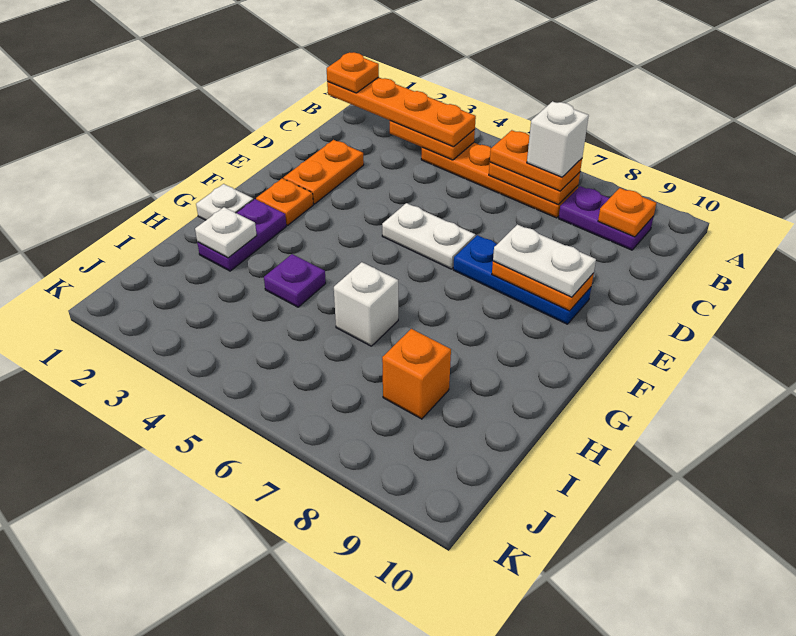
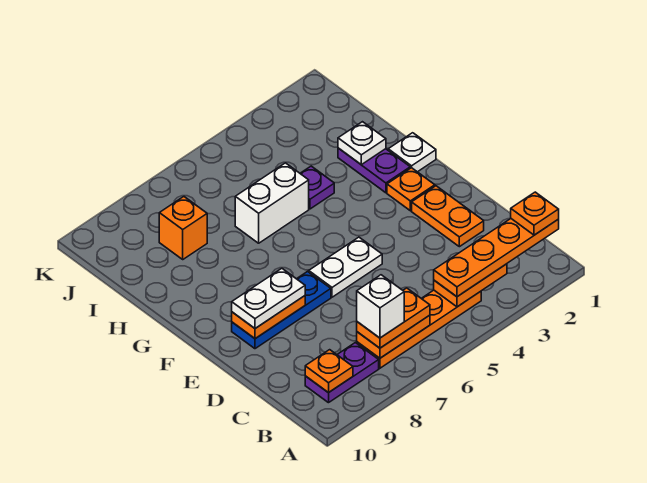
white 1x1 brick [334,262,398,346] -> white 1x2 brick [235,163,309,243]

